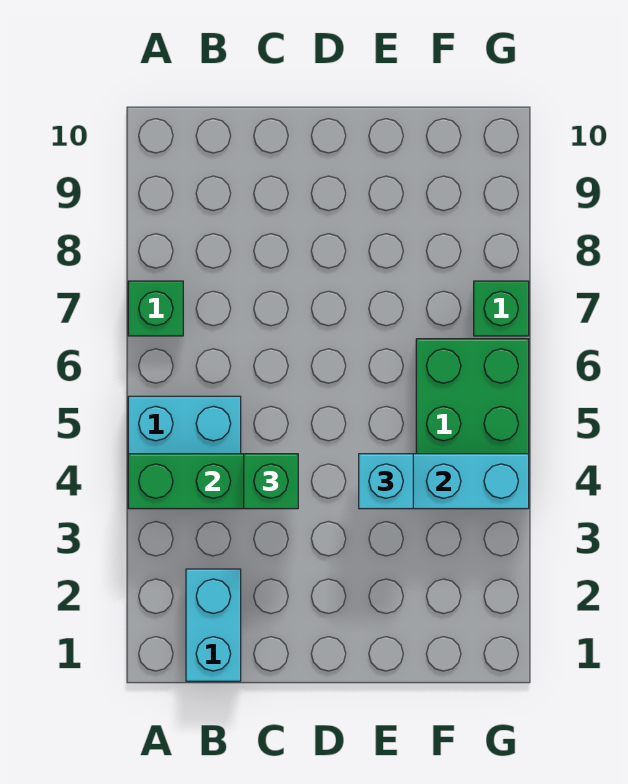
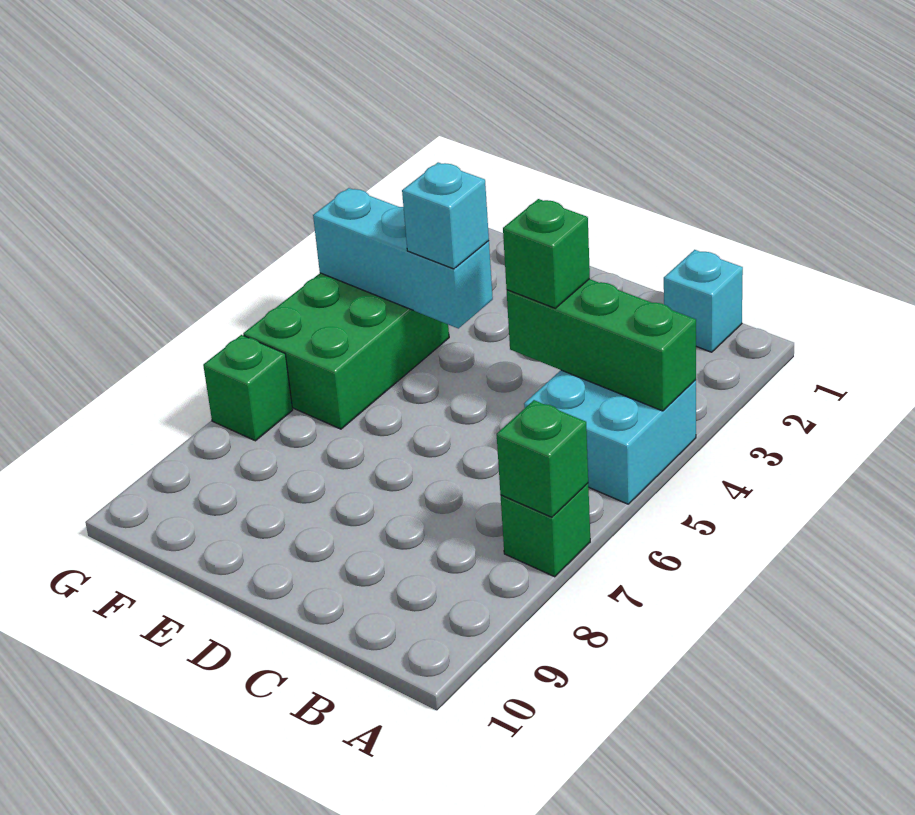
none -> green 1x1 brick [497,400,588,517]
cyan 1x2 brick [186,569,241,681] -> cyan 1x1 brick [664,250,743,352]

